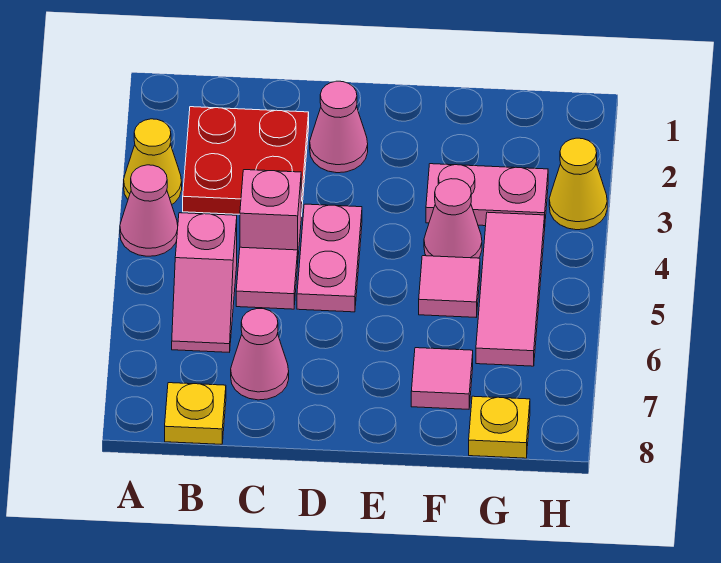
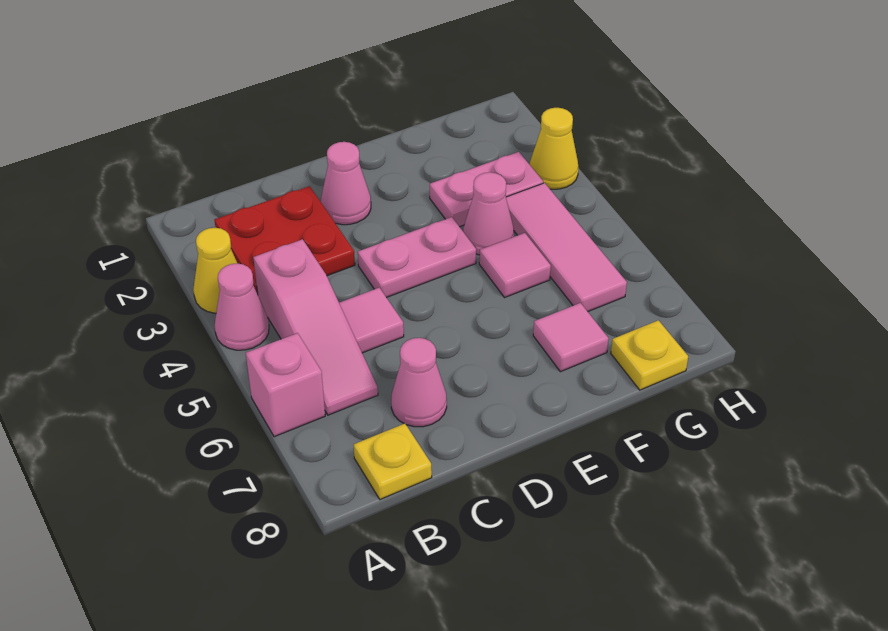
pink 1x2 slope [172,213,237,352] -> pink 1x3 slope [253,239,378,415]
pink 1x1 brick [240,170,301,255] -> pink 1x1 brick moved to [246,333,325,437]
pink 1x2 plate [297,204,362,312] -> pink 1x2 plate turned to [358,217,476,298]

